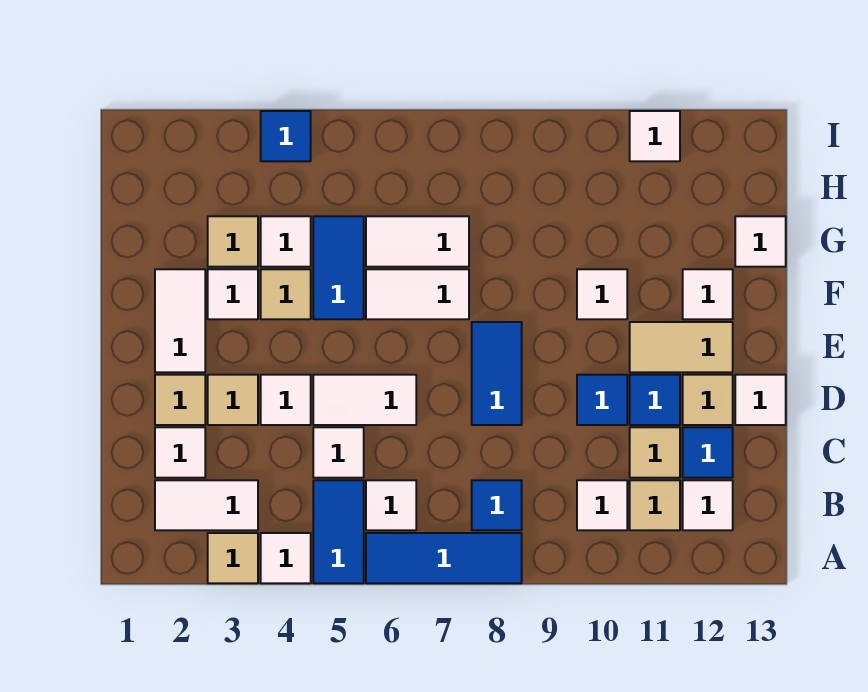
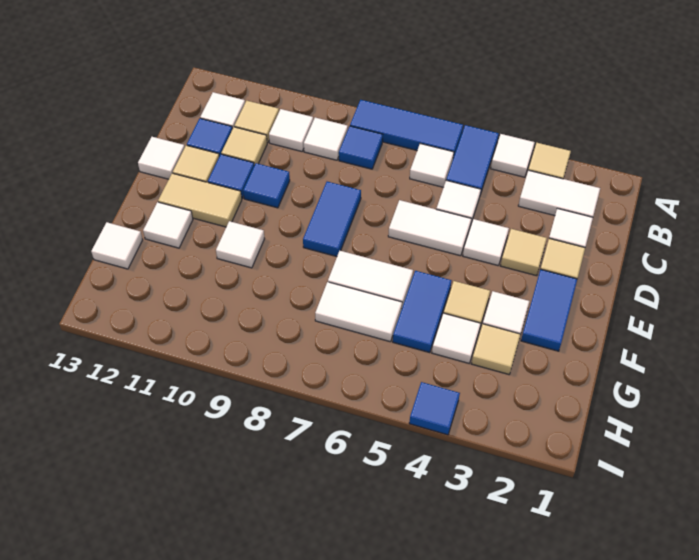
white 1x2 tile [155,269,205,372] -> blue 1x2 tile [521,269,577,351]
white 1x1 tile [630,111,680,161] -> white 1x1 tile moved to [304,118,348,160]

